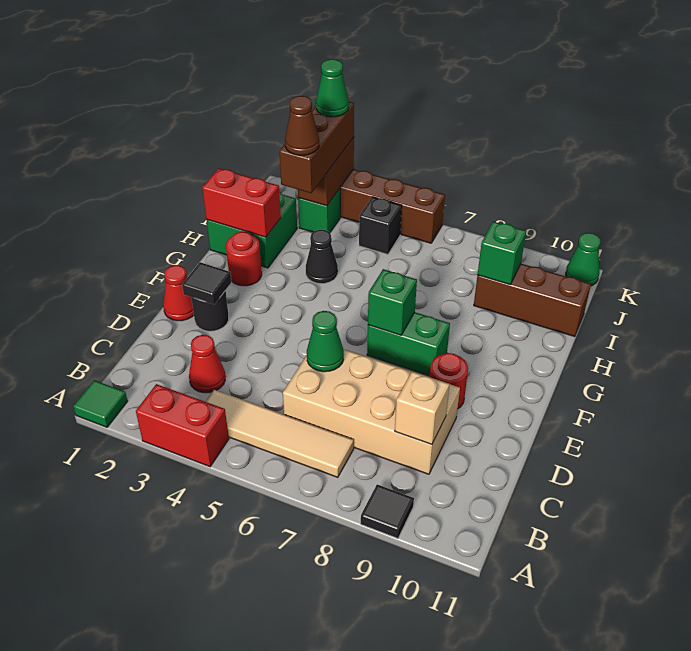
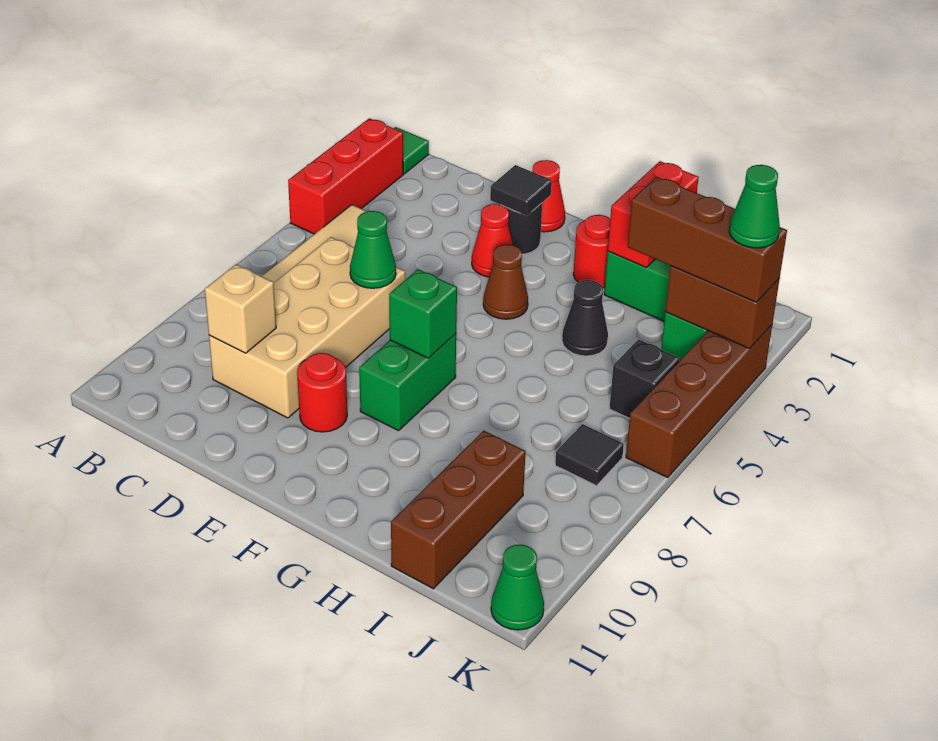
red 1x2 brick [136,384,229,467] -> red 1x3 brick [288,118,403,234]
black 1x1 tile [361,485,414,538] -> black 1x1 tile moved to [555,424,624,486]
red 1x1 cone [189,335,226,393] -> red 1x1 cone moved to [472,204,513,277]
brown 1x1 cone [285,96,319,155] -> brown 1x1 cone moved to [483,244,528,319]
green 1x1 brick [478,222,526,284] -> none

